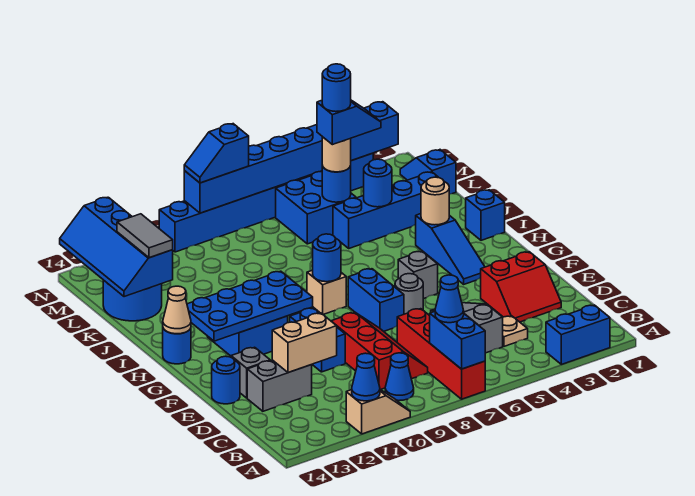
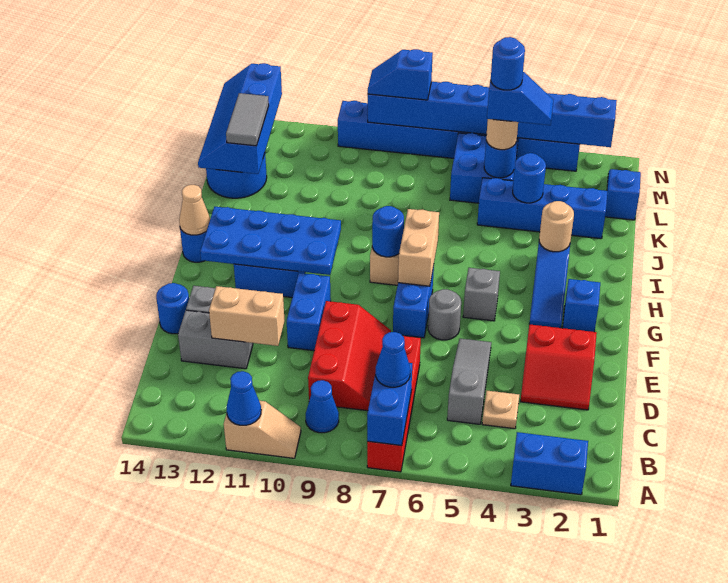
none -> tan 1x2 brick [398,209,439,286]
blue 1x1 brick [466,190,505,240] -> blue 1x1 brick moved to [563,279,600,332]

